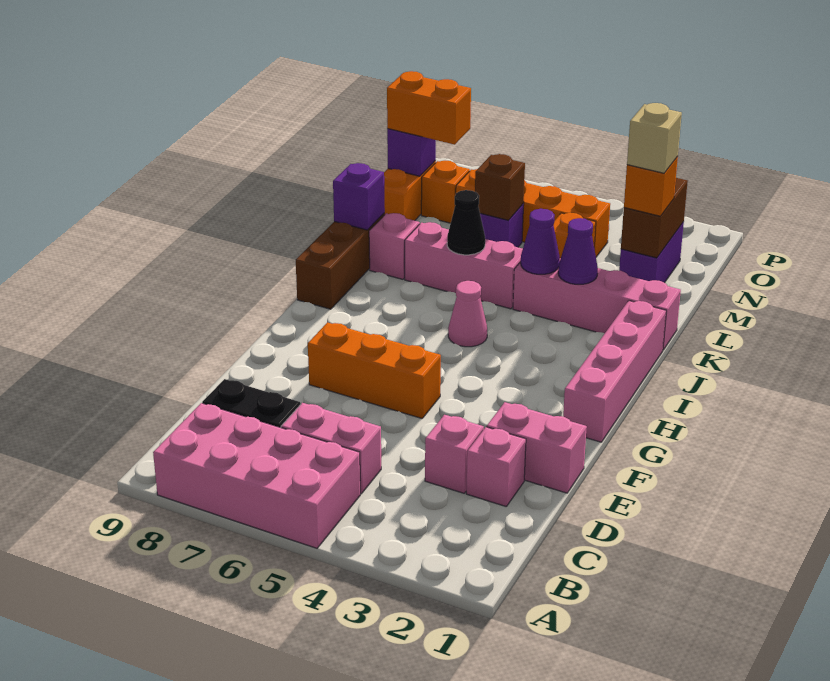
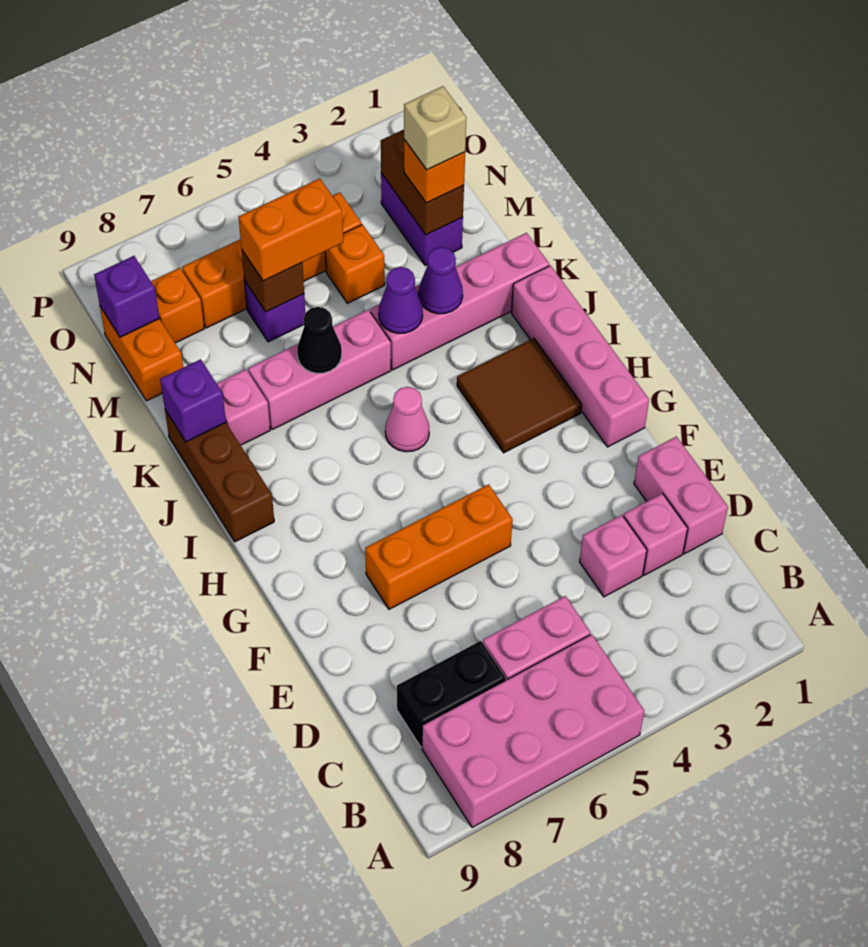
pink 1x2 brick [487,402,587,493] -> pink 1x2 brick turned to [634,437,728,554]
none -> brown 2x2 tile [457,338,582,453]
orange 1x2 brick [387,71,471,145] -> orange 1x2 brick moved to [239,178,343,281]

